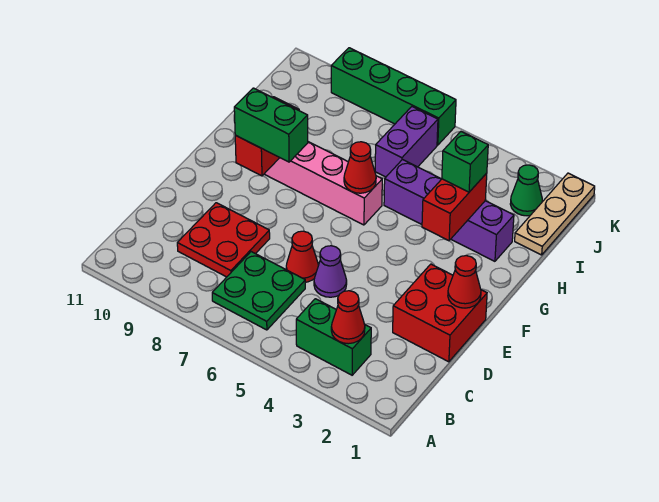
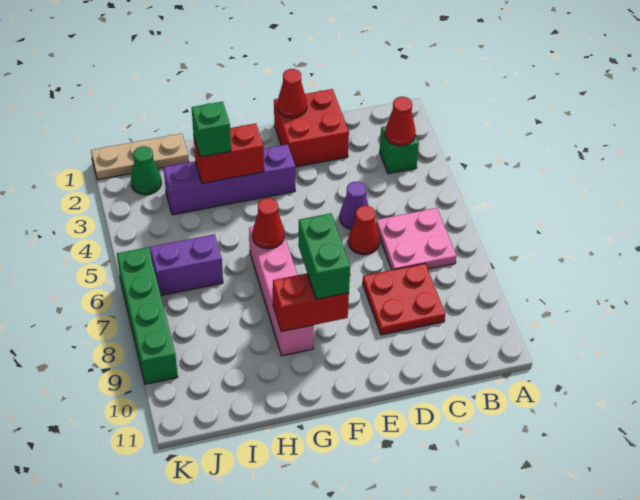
green 1x2 brick [296,299,371,375] -> green 1x1 brick [380,126,419,174]
green 2x2 plate [212,252,305,330] -> pink 2x2 plate [376,208,456,270]
purple 1x4 brick [384,160,514,261] -> purple 1x4 brick turned to [164,144,295,215]

